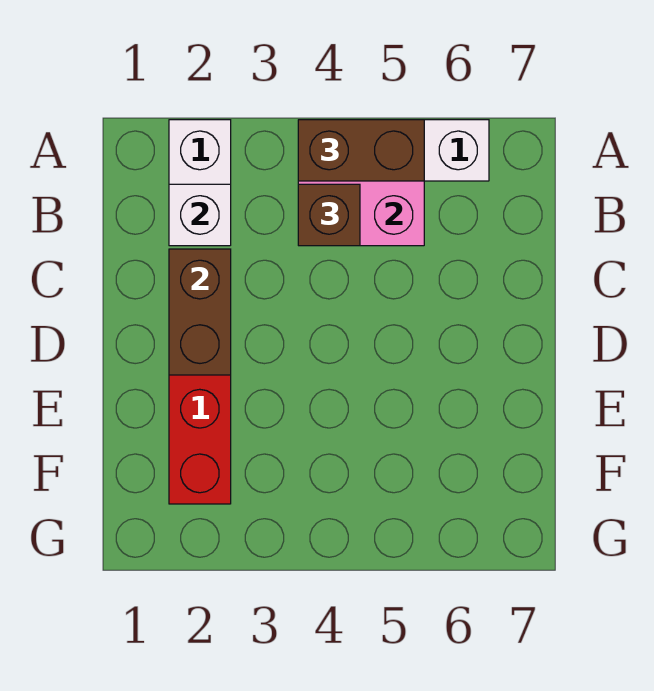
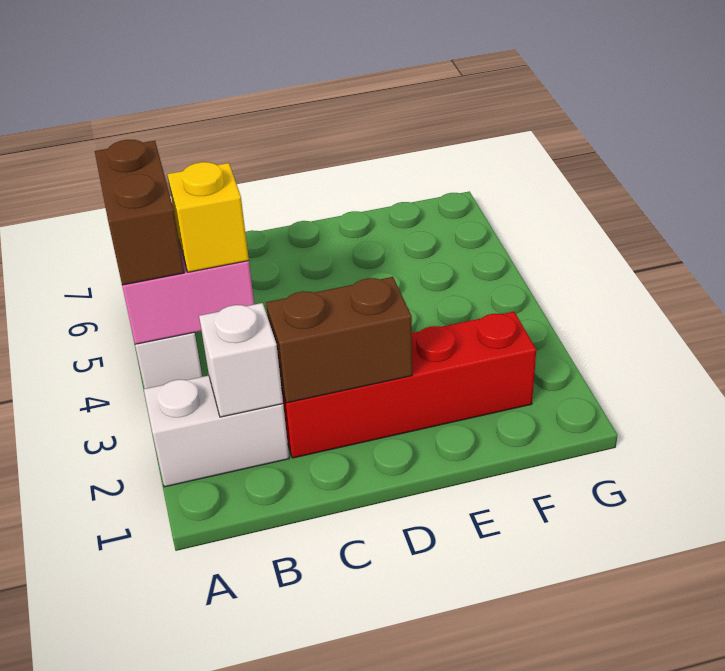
brown 1x1 brick [298,184,360,246] -> yellow 1x1 brick [167,162,249,272]

